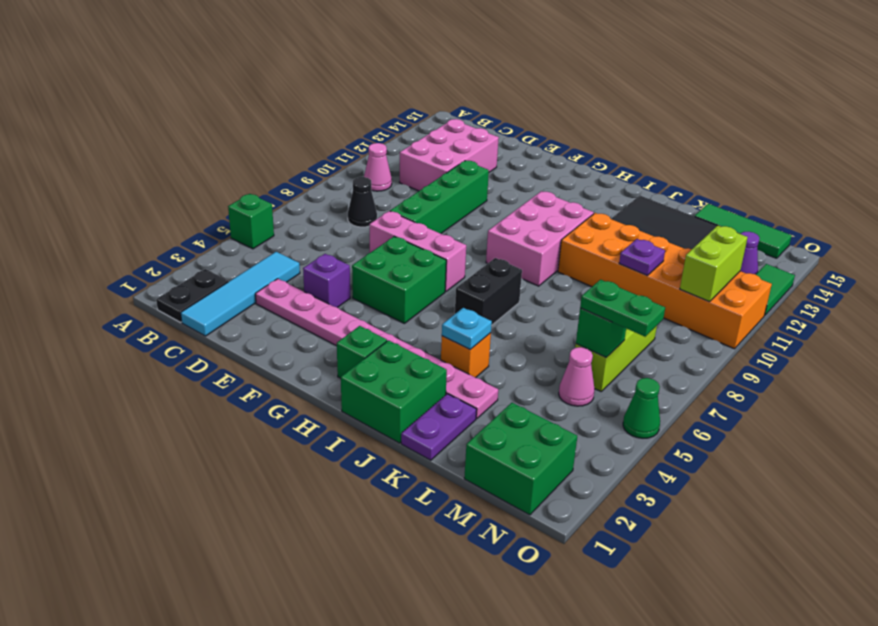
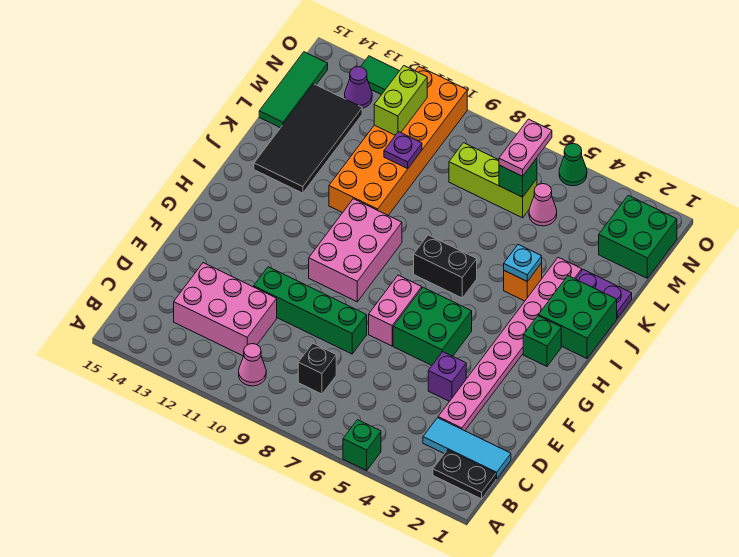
cyan 1x4 tile [181,252,300,336] -> cyan 1x3 tile [423,418,511,479]
black 1x1 cone [348,177,377,227] -> black 1x1 brick [298,344,336,394]
pink 1x3 brick [370,211,466,292] -> pink 1x2 brick [369,275,422,346]
pink 2x3 brick [486,191,594,286] -> pink 2x3 brick turned to [309,199,402,302]
green 1x2 plate [580,280,665,337] -> pink 1x2 plate [499,119,552,176]
lime 1x2 brick [680,226,748,302] -> lime 1x2 brick turned to [374,66,427,135]

